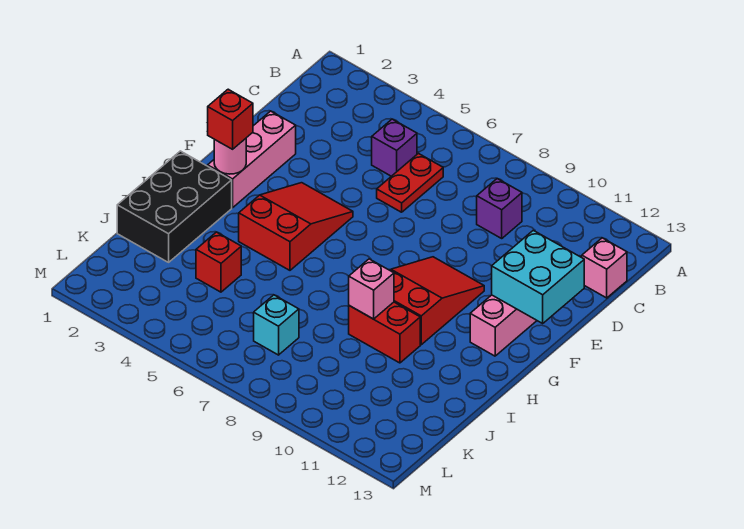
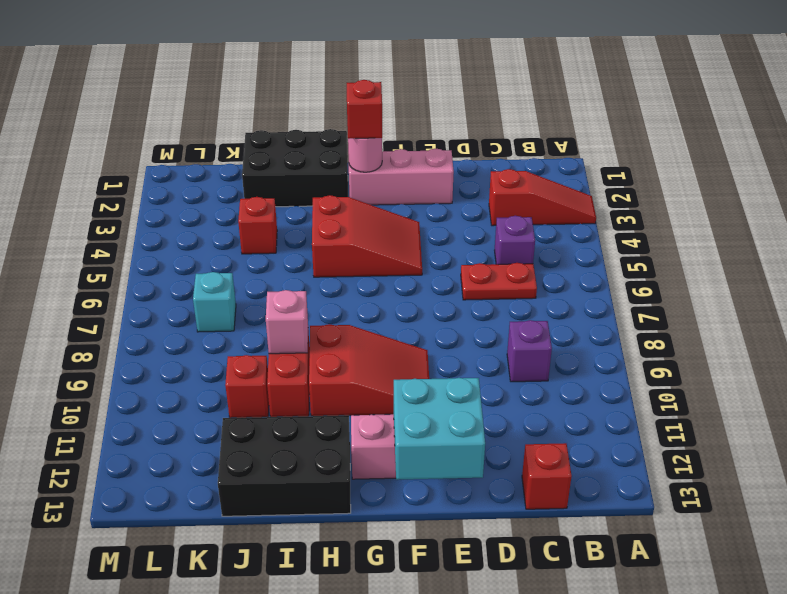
none -> red 1x3 slope [489,169,596,226]
pink 1x1 brick [582,238,627,298] -> red 1x1 brick [522,443,572,509]
none -> black 2x3 brick [218,415,351,516]
none -> red 1x1 brick [225,355,269,418]

